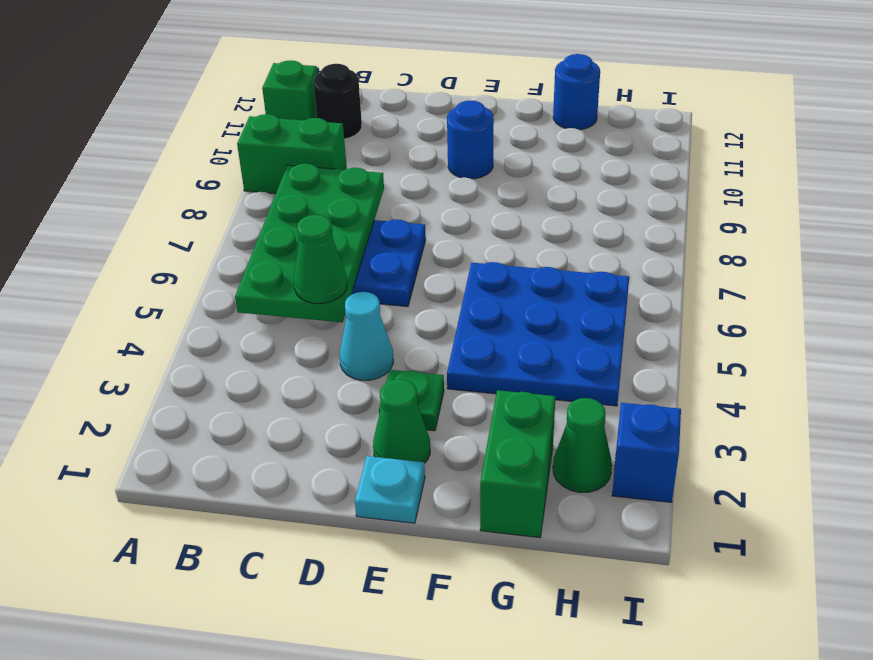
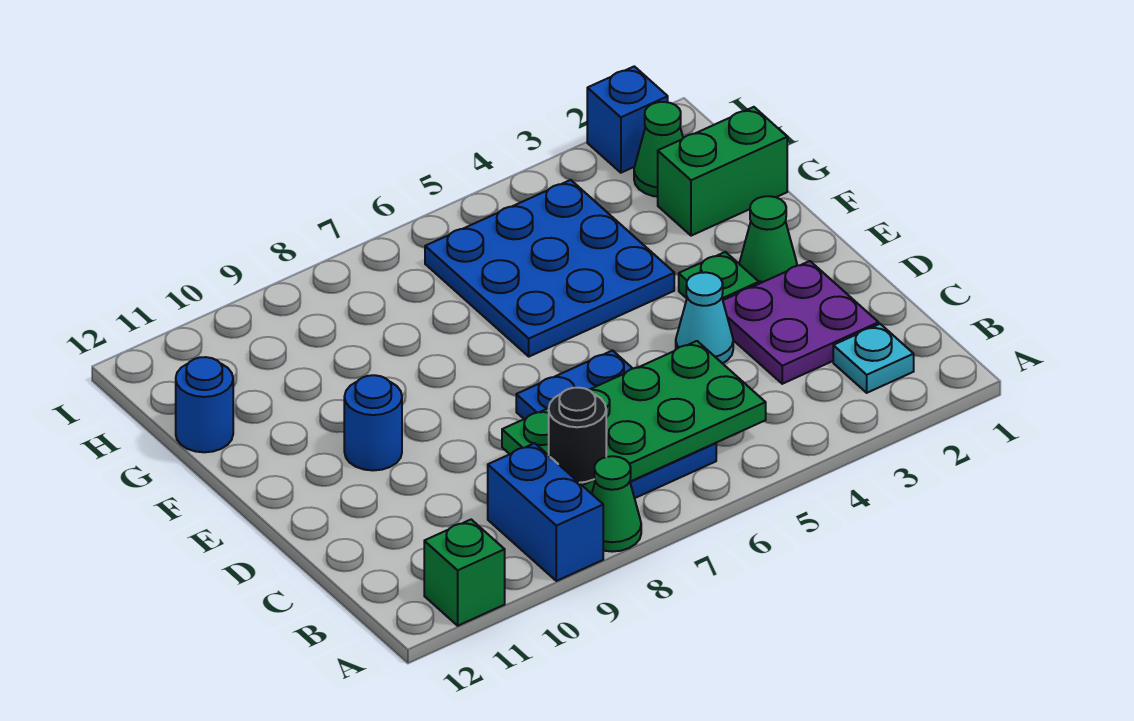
green 1x2 brick [237,114,347,194] -> blue 1x2 brick [488,443,603,581]
black 1x1 round brick [313,64,362,139] -> black 1x1 round brick moved to [549,388,606,483]
none -> purple 2x2 plate [723,261,879,384]
green 1x1 cone [294,215,347,304] -> green 1x1 cone moved to [592,456,641,552]
cyan 1x1 plate [355,456,425,523] -> cyan 1x1 plate moved to [833,324,914,393]

